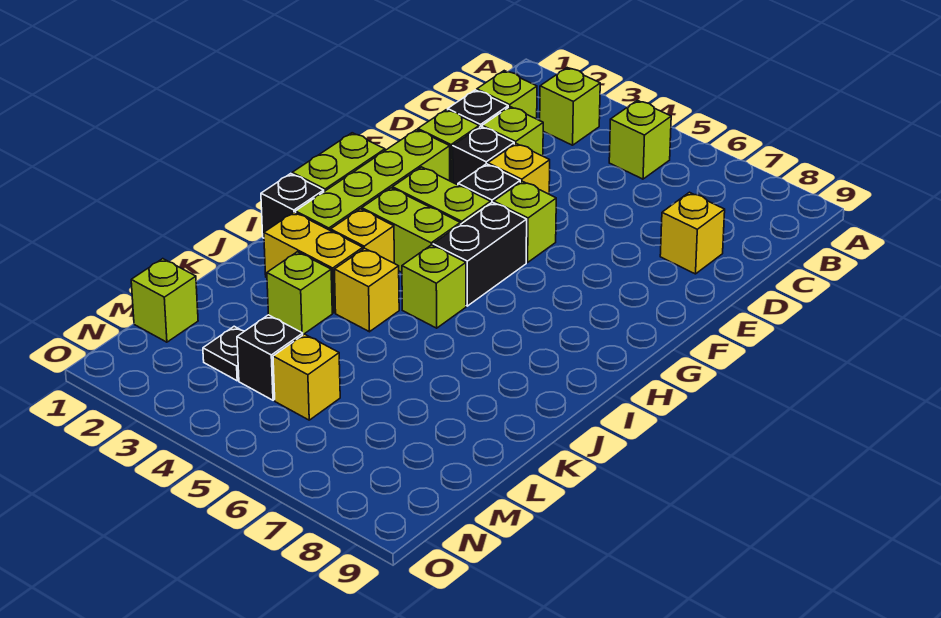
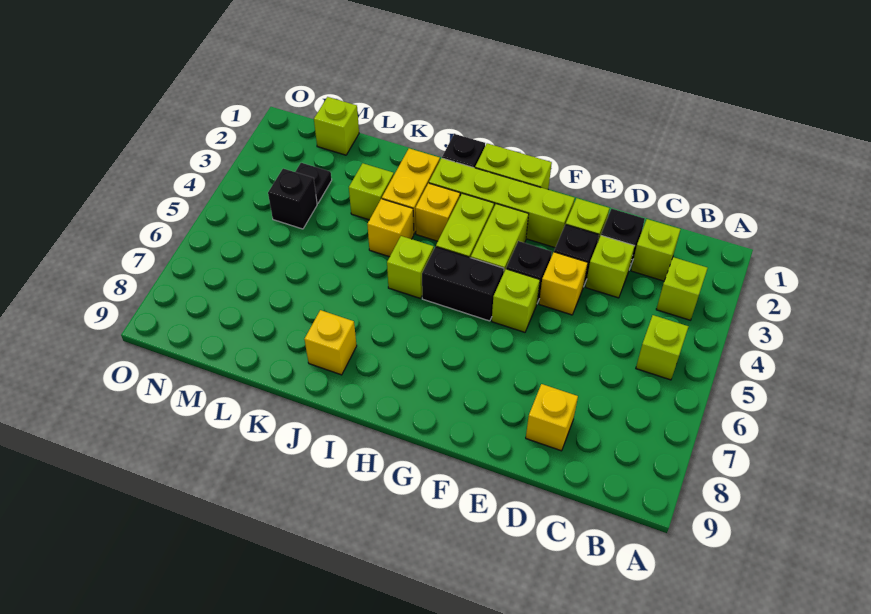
yellow 1x1 brick [273,334,340,420] -> yellow 1x1 brick moved to [304,310,357,375]

